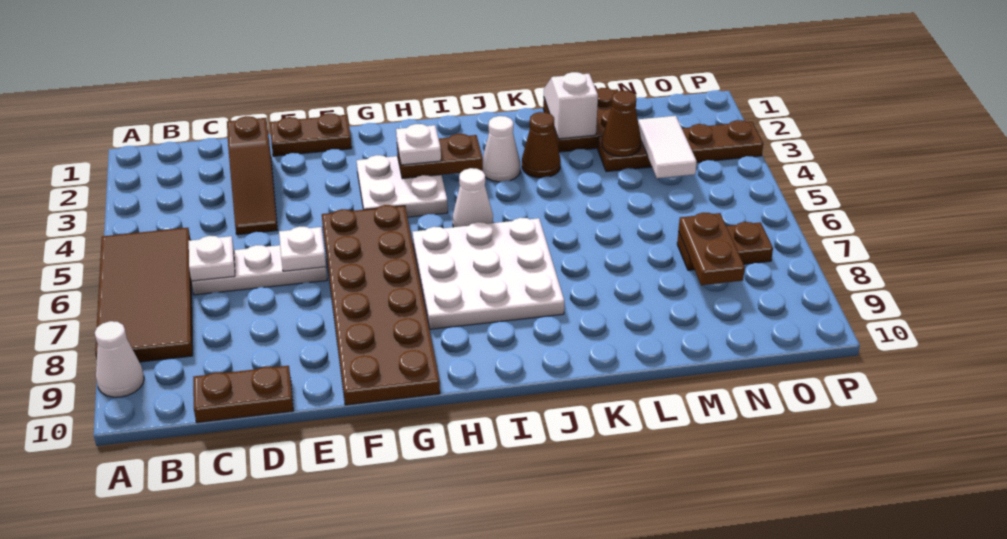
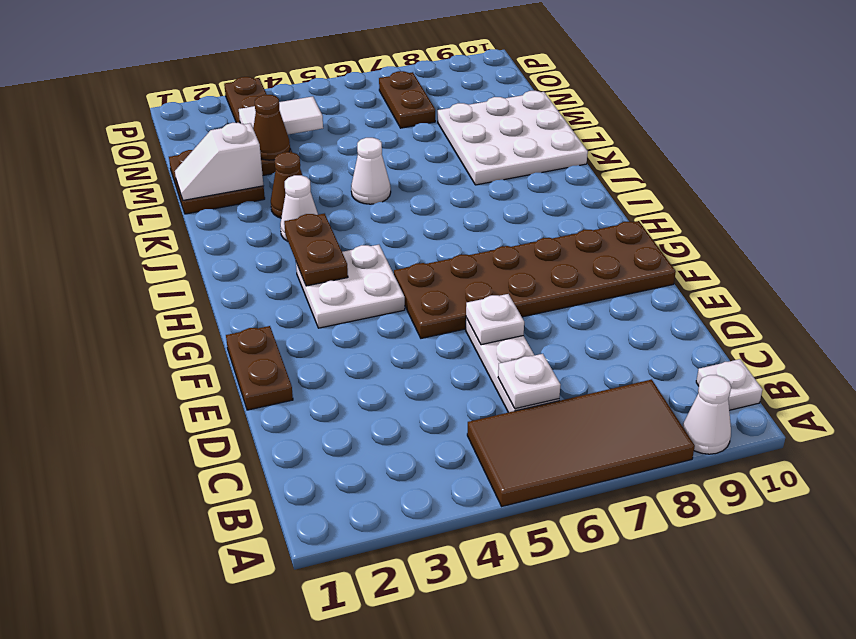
brown 1x2 plate [193,366,293,423] -> none
brown 1x3 slope [227,116,277,235] -> none
white 1x1 plate [396,124,441,165] -> white 1x1 plate moved to [696,359,763,410]
white 3x3 plate [413,218,564,329] -> white 3x3 plate moved to [438,91,588,185]
white 1x1 cone [453,168,493,227] -> white 1x1 cone moved to [351,138,391,204]
brown 1x2 plate [679,213,745,285] -> none

